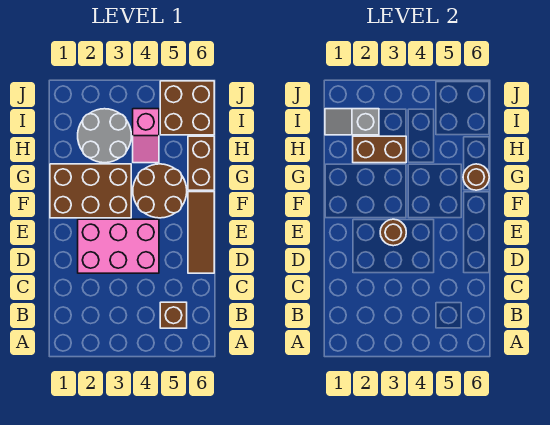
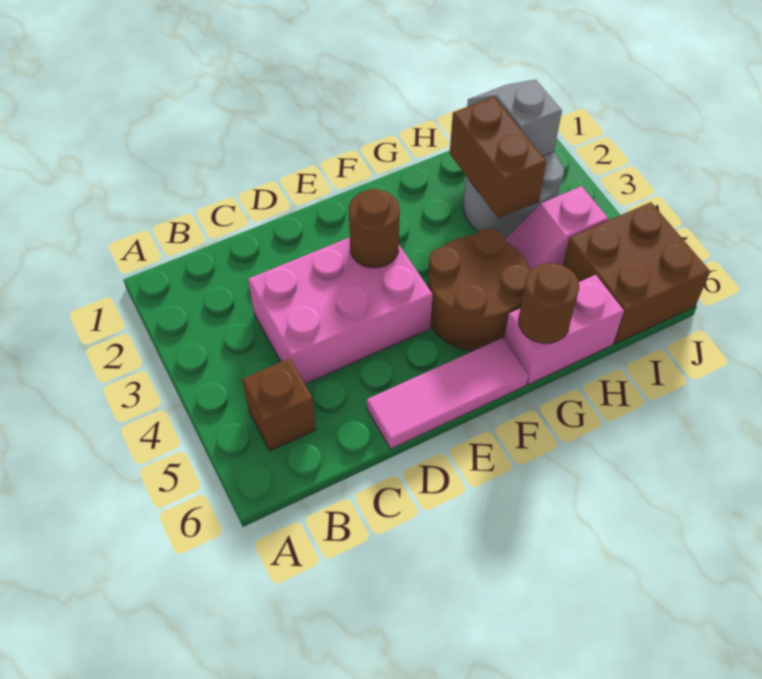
pink 2x3 brick [78,219,159,273] -> pink 2x3 brick turned to [248,237,433,384]
brown 1x3 tile [188,192,214,273] -> pink 1x3 tile [367,338,528,449]
brown 2x3 brick [50,164,131,218] -> none
brown 1x2 brick [188,136,214,190] -> pink 1x2 brick [504,275,624,384]

